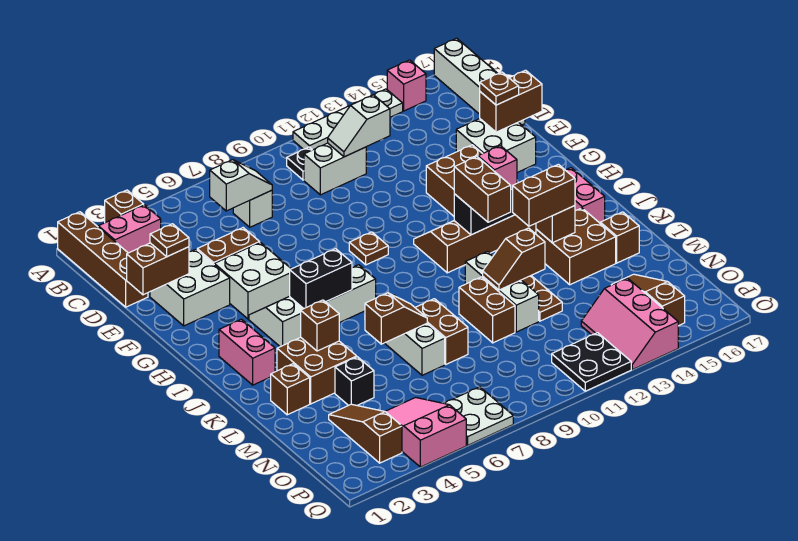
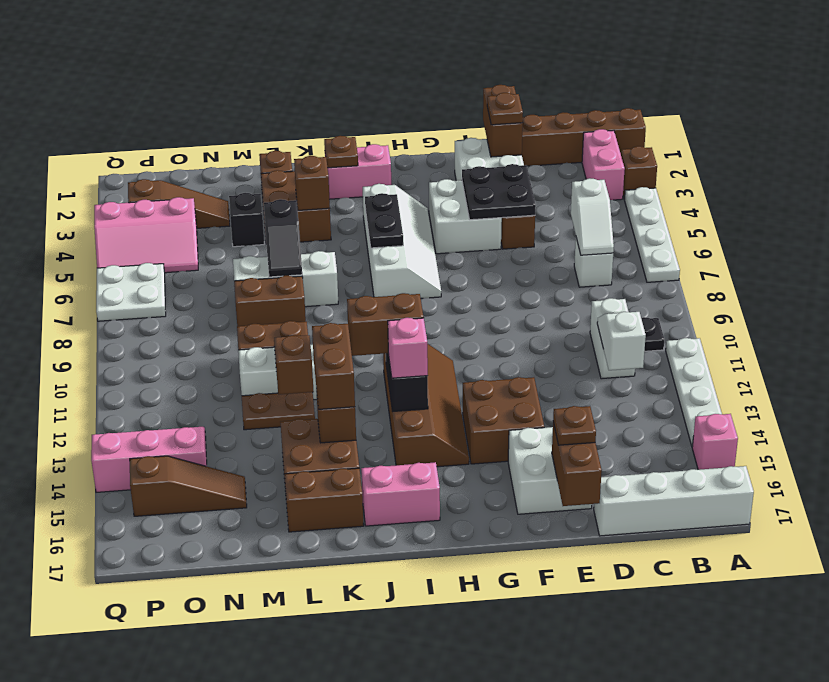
none -> white 1x4 plate [624,187,680,282]
brown 1x1 plate [349,232,388,265] -> brown 1x1 plate moved to [324,136,358,168]
black 1x2 brick [290,249,352,309] -> black 1x2 plate [365,193,403,248]
brown 1x2 slope [365,293,427,344] -> black 1x2 slope [264,199,302,277]
brown 1x1 brick [600,212,639,263] -> brown 1x2 brick [285,468,364,532]
pink 2x3 slope [385,398,466,467] -> pink 2x3 slope turned to [94,197,198,273]
black 2x2 plate [552,333,631,391] -> black 2x2 plate moved to [462,164,536,220]

